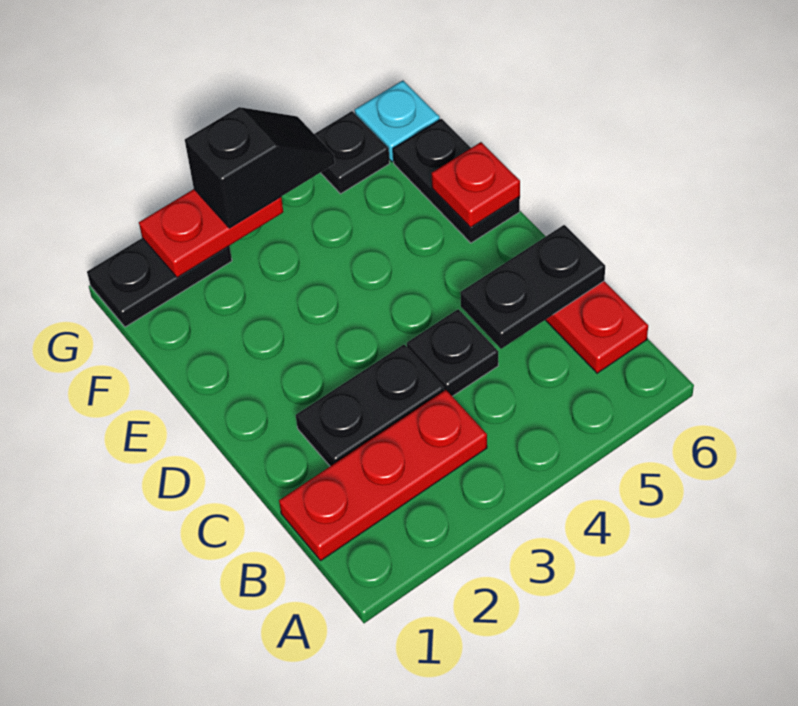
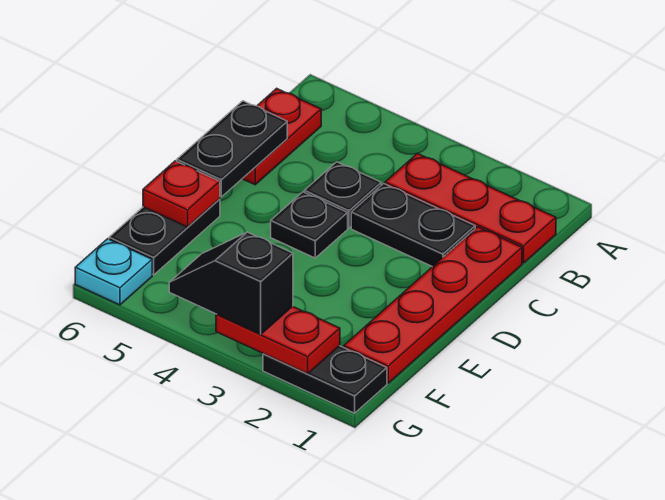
none -> red 1x4 plate [344,227,522,383]
black 1x2 plate [460,225,605,349] -> black 1x2 plate turned to [177,101,287,197]
black 1x1 plate [315,111,390,194] -> black 1x1 plate moved to [271,192,348,258]

